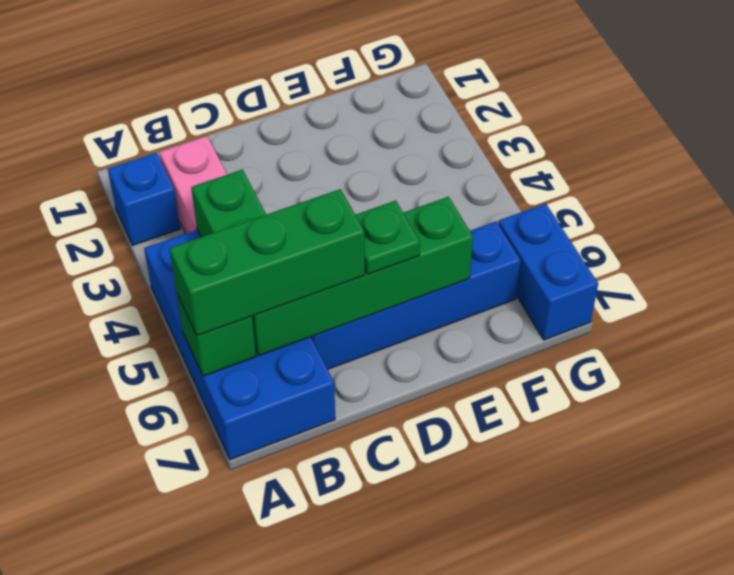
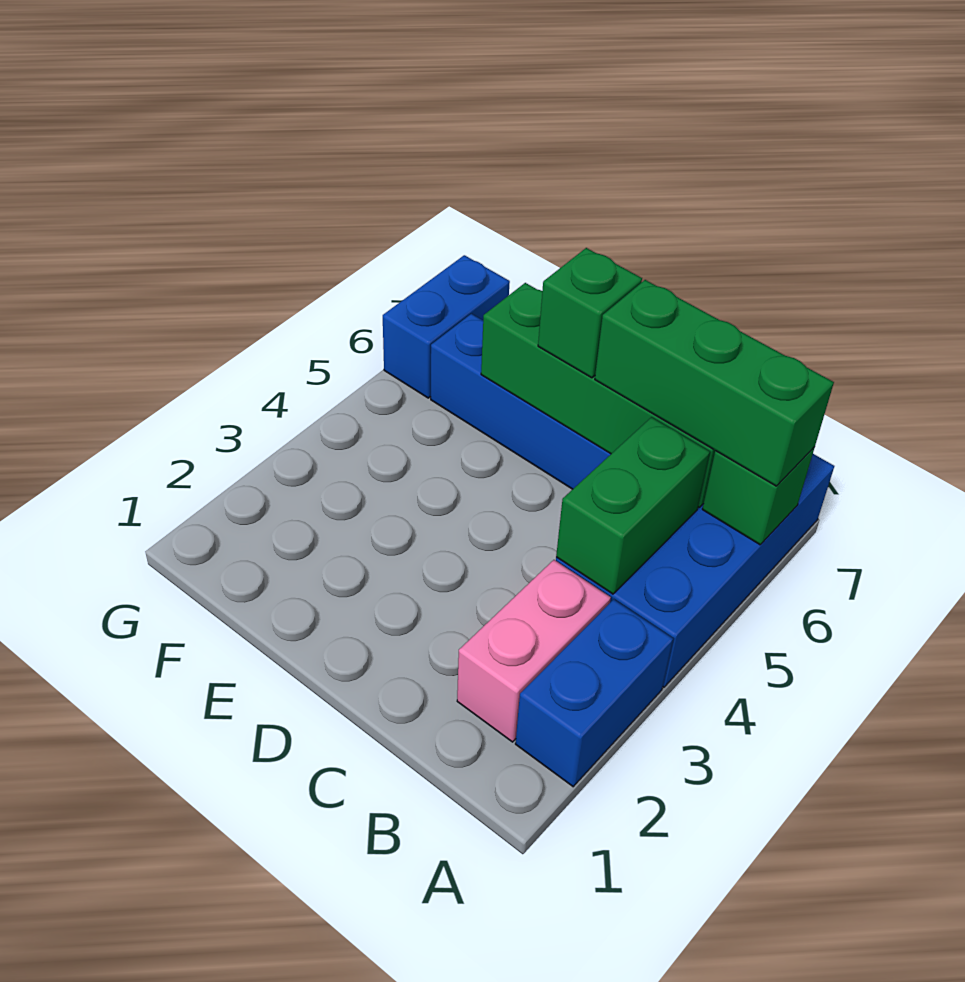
blue 1x1 brick [108,153,180,246] -> blue 1x2 brick [515,599,673,787]
green 1x1 plate [356,201,420,274] -> green 1x1 brick [538,248,642,378]

